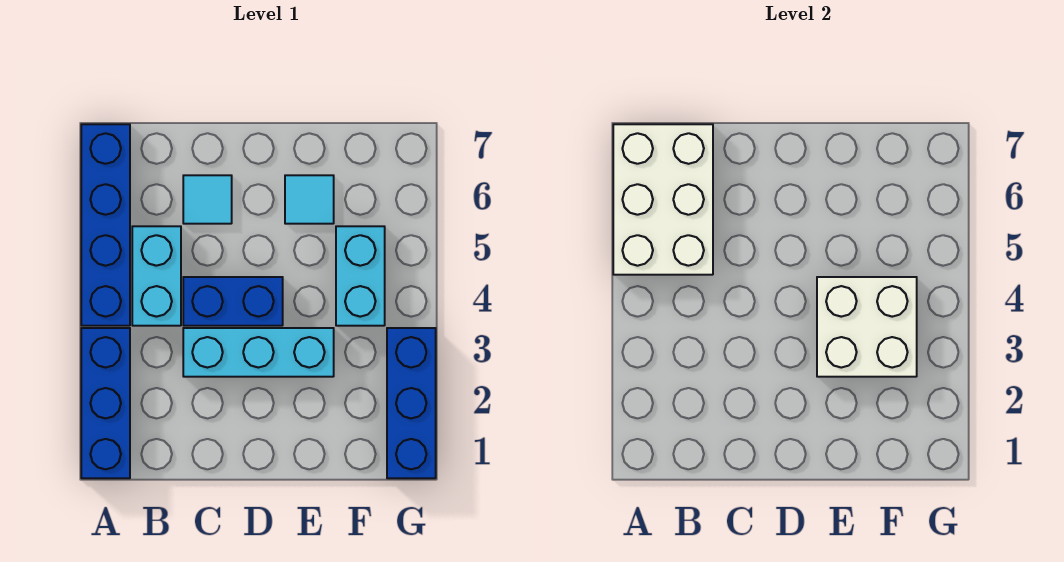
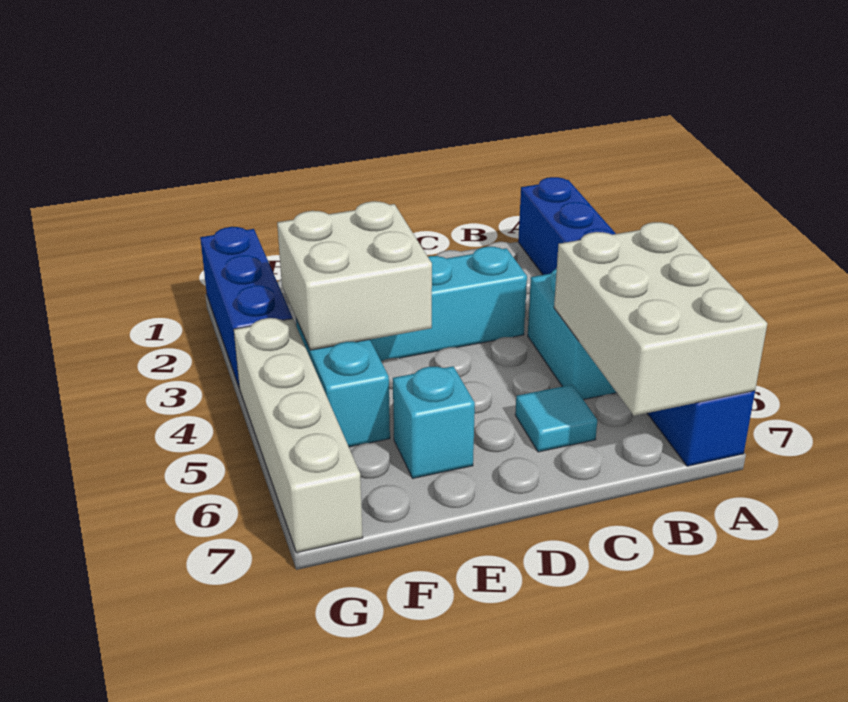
blue 1x2 brick [183,277,283,326] -> none
cyan 1x1 tile [285,175,334,224] -> cyan 1x1 brick [393,366,475,478]
none -> white 1x4 brick [234,318,363,553]

